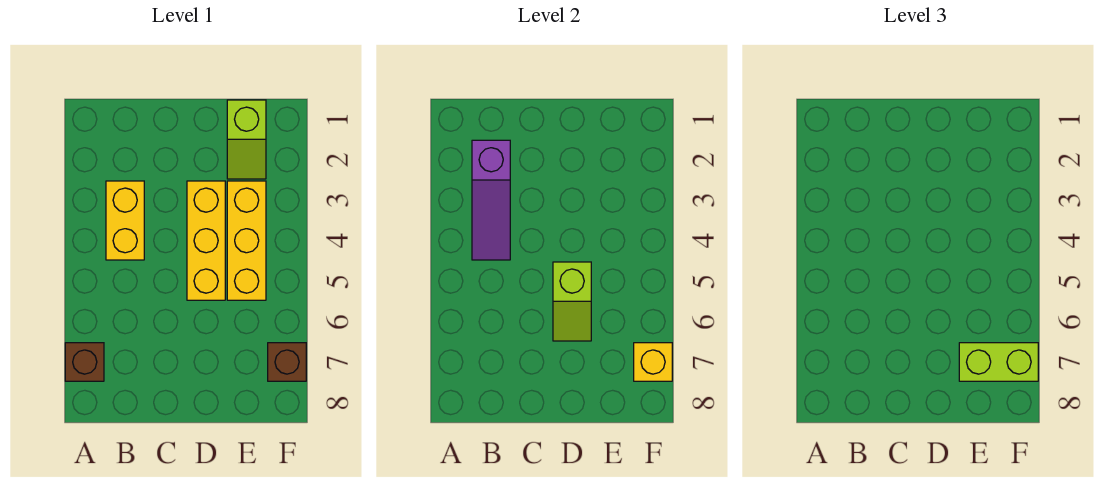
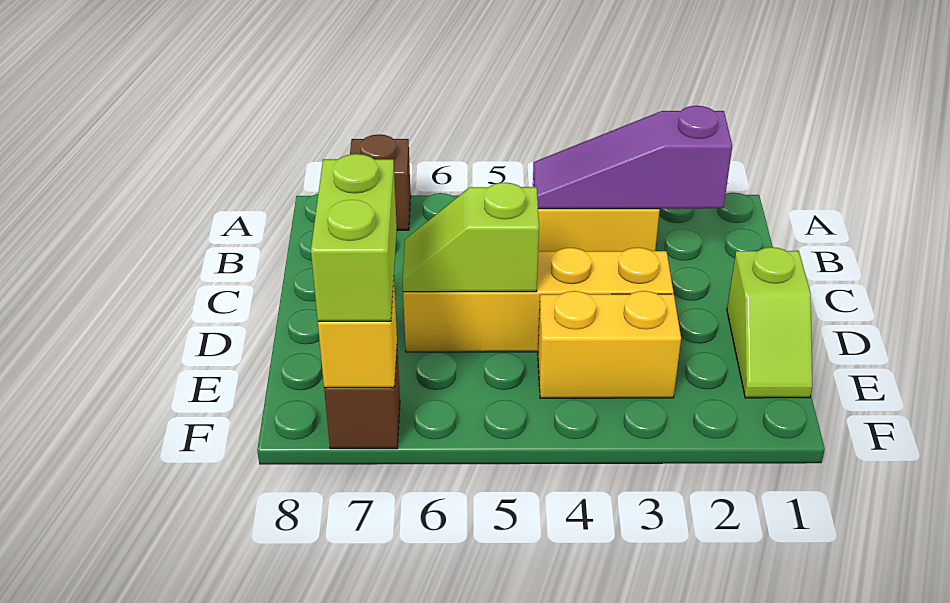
yellow 1x3 brick [187,181,225,300] -> yellow 1x4 brick [403,247,673,352]
lime 1x2 slope [227,100,266,179] -> lime 1x2 slope turned to [727,247,812,398]
yellow 1x3 brick [227,181,266,300] -> yellow 1x2 brick [538,291,681,398]

